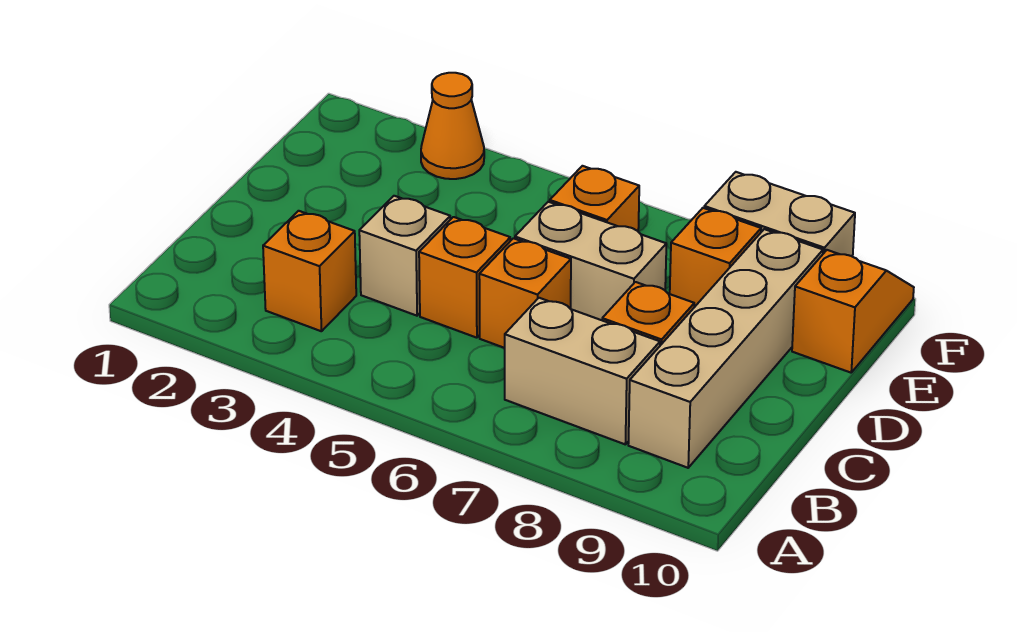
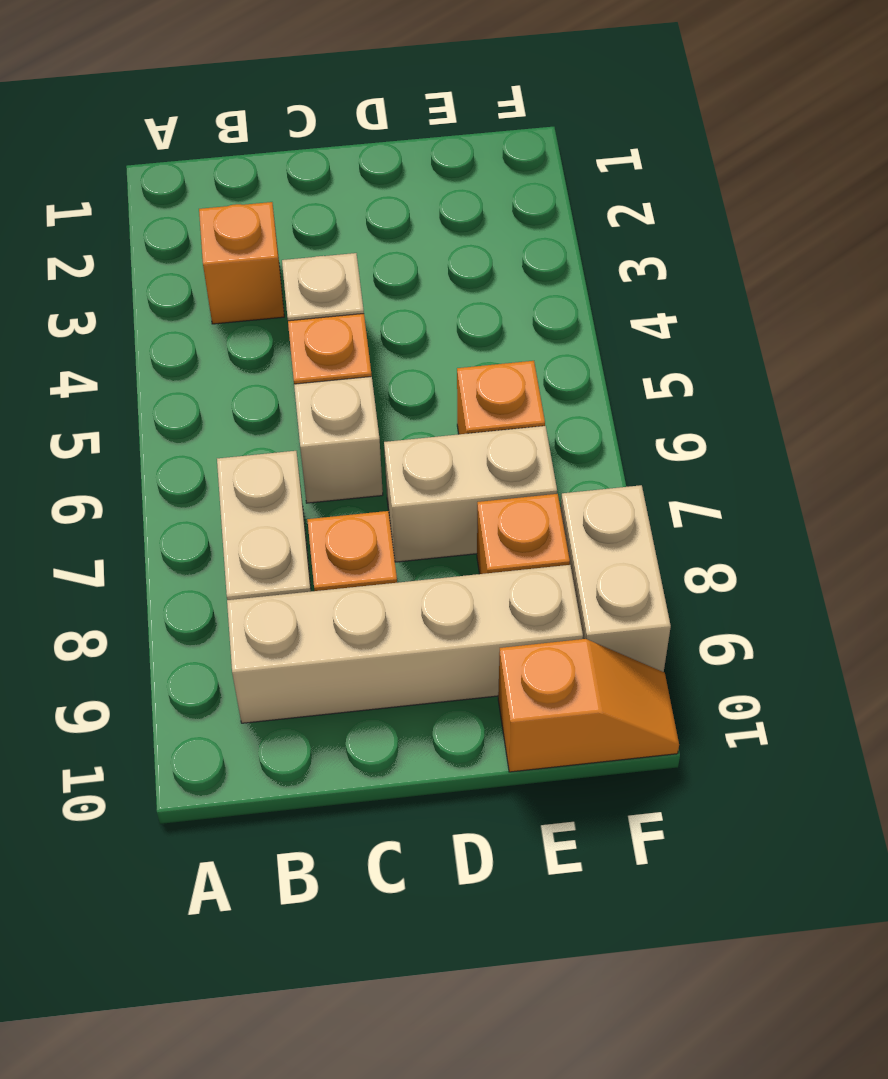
orange 1x1 brick [479,238,571,348] -> tan 1x1 brick [294,377,383,503]
tan 1x2 brick [515,202,666,320] -> tan 1x2 brick turned to [384,426,557,562]
orange 1x1 cone [421,73,484,179] -> none

